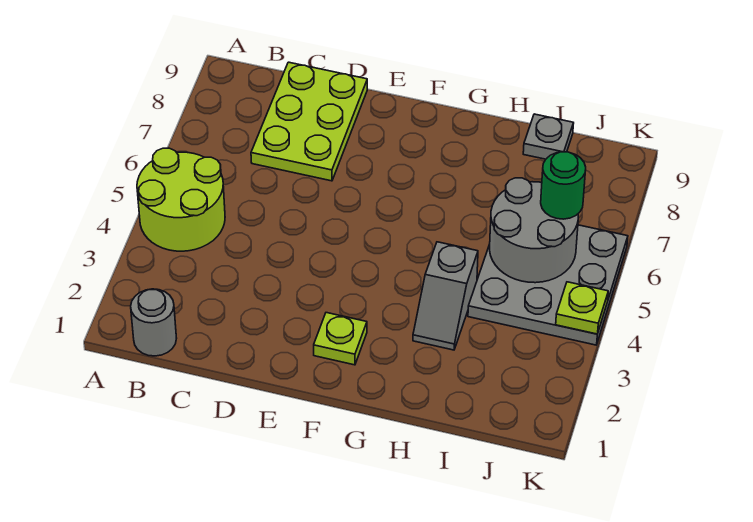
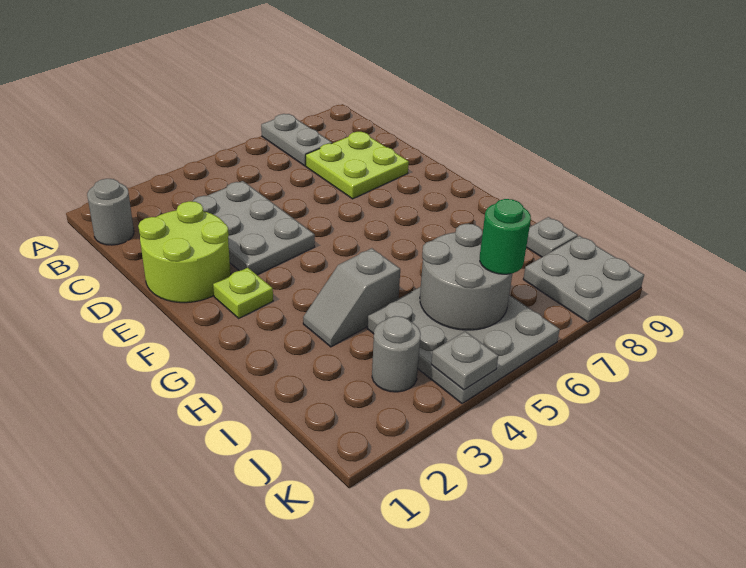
lime 2x2 round brick [137,148,225,251] -> lime 2x2 round brick moved to [138,201,231,303]
none -> grey 1x2 plate [261,114,332,166]
none -> grey 2x3 plate [193,181,315,275]
lime 2x3 plate [251,62,367,181] -> lime 2x2 plate [306,132,409,199]
none -> grey 1x1 round brick [372,316,421,392]
none -> grey 2x2 plate [523,236,644,322]
lime 1x1 plate [556,282,608,334] -> grey 1x1 plate [431,331,498,390]

